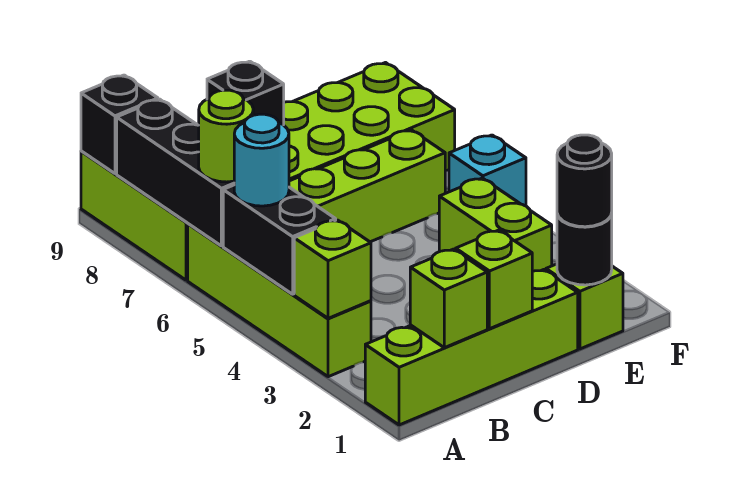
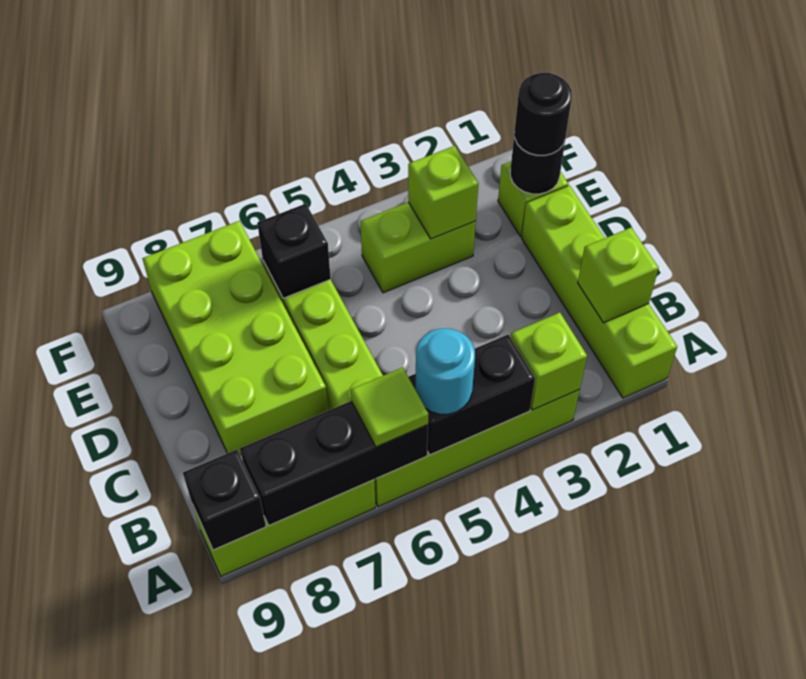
lime 1x1 round brick [199,90,253,182] -> lime 1x1 tile [351,367,428,447]
lime 1x1 brick [456,230,532,329] -> lime 1x1 brick moved to [408,146,479,239]
black 1x1 brick [207,61,284,125] -> black 1x1 brick moved to [257,204,331,298]
cyan 1x1 brick [449,135,526,206] -> none

